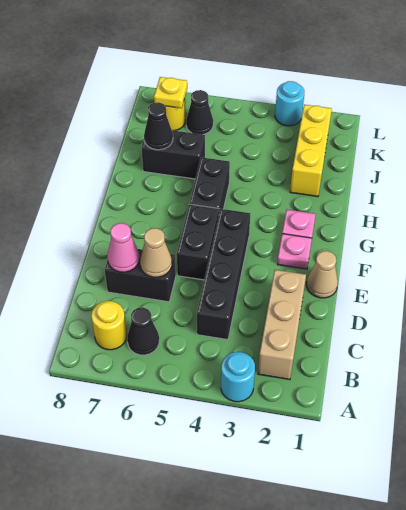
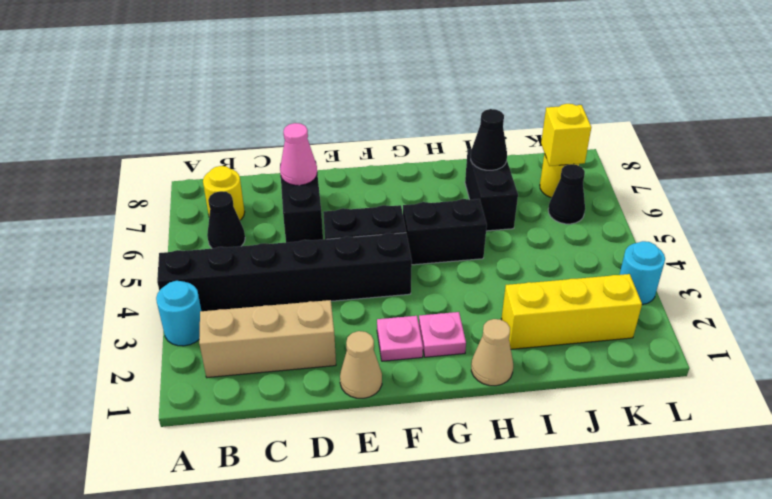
black 1x4 brick [197,209,250,340] -> black 1x6 brick [157,233,412,311]
tan 1x1 cone [140,228,172,277] -> tan 1x1 cone moved to [471,319,513,386]
yellow 1x1 plate [154,77,187,108] -> yellow 1x1 brick [541,104,591,166]

